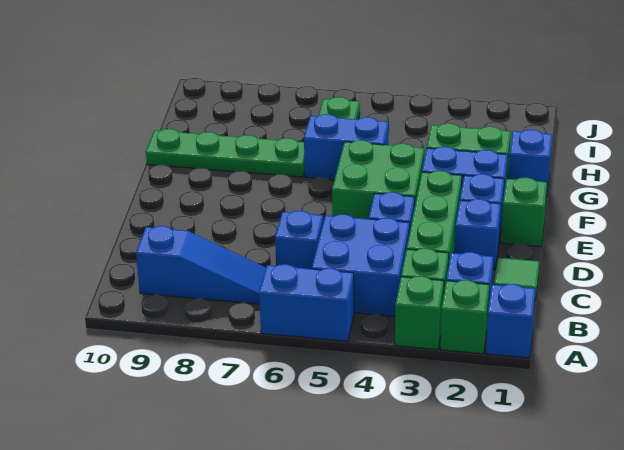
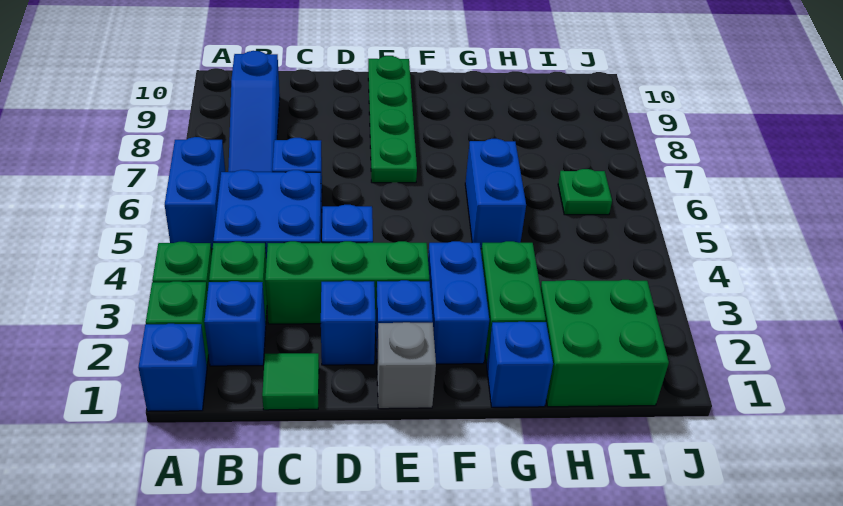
green 1x1 brick [501,177,547,247] -> grey 1x1 brick [377,322,436,409]
green 2x2 brick [332,140,424,219] -> green 2x2 brick moved to [541,280,669,407]
green 1x4 plate [146,129,305,177] -> green 1x4 plate moved to [368,56,417,183]

